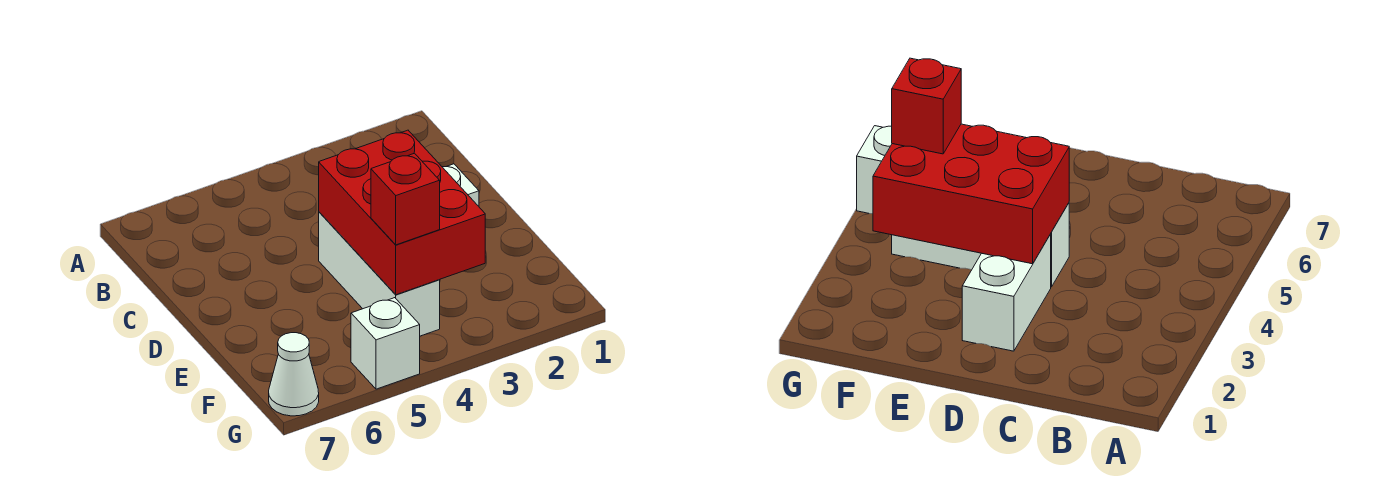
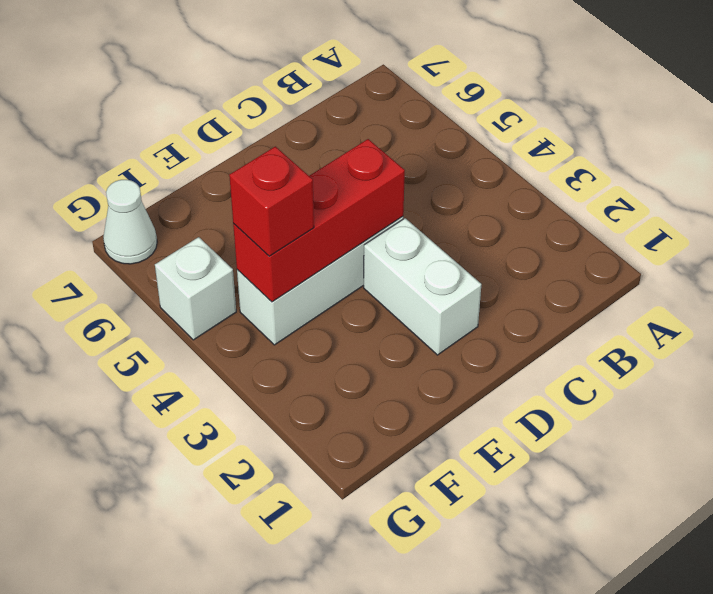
red 2x3 brick [319,130,485,295] -> red 1x3 brick [233,139,405,302]

